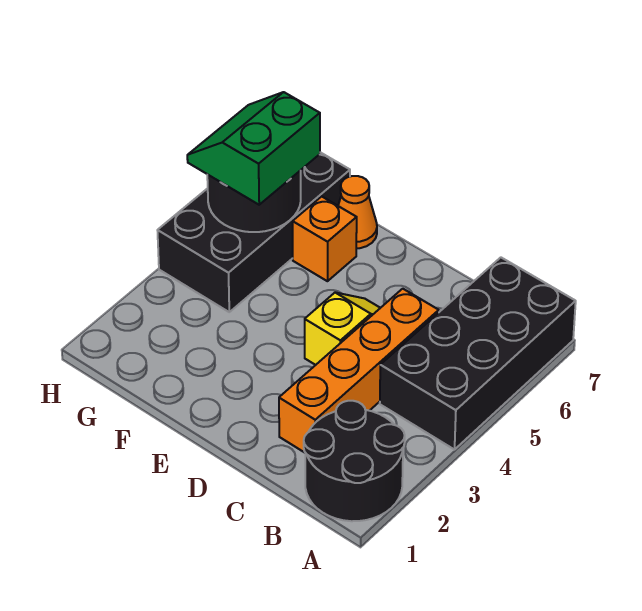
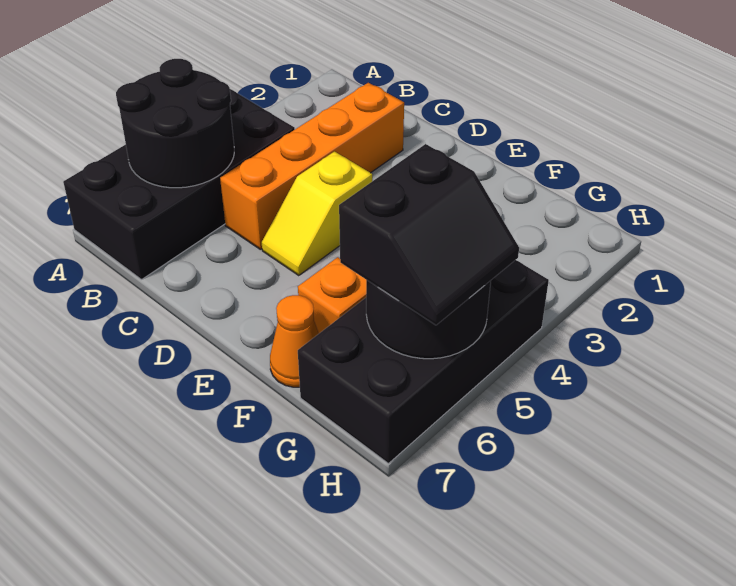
black 2x2 round brick [304,401,405,521] -> black 2x2 round brick moved to [116,59,234,188]
green 2x2 slope [187,92,320,205] -> black 2x2 slope [339,144,519,325]

